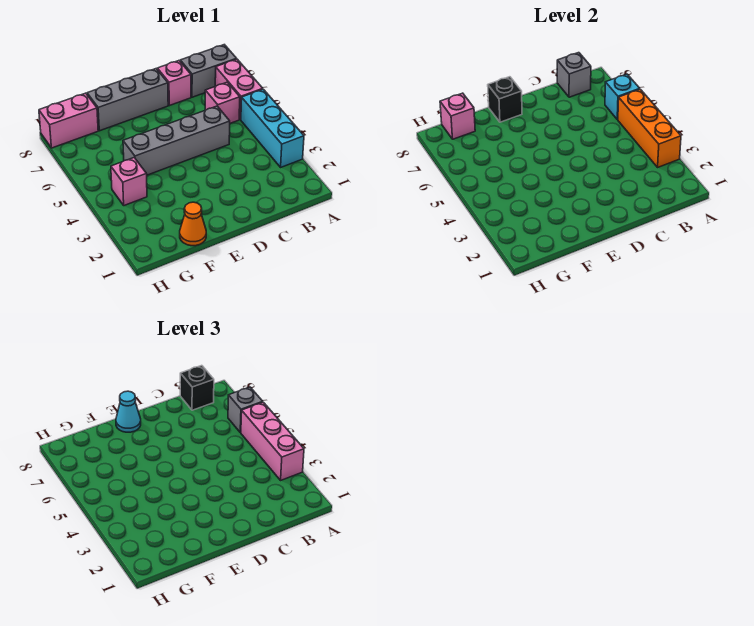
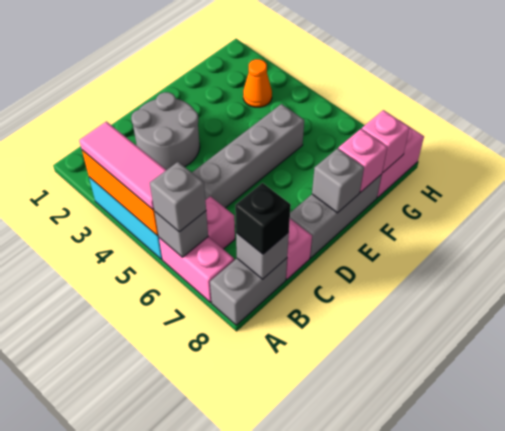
pink 1x3 brick [241,402,304,480] -> pink 1x3 tile [79,121,166,210]
cyan 1x1 brick [605,74,640,120] -> grey 1x1 brick [155,211,208,257]
none -> grey 2x2 round brick [131,92,200,170]
black 1x1 brick [488,77,522,122] -> grey 1x1 brick [312,148,364,213]
cyan 1x1 cone [116,391,141,432] -> none
orange 1x1 cone [180,202,206,246] -> orange 1x1 cone moved to [243,59,272,107]
pink 1x1 brick [111,158,147,206] -> pink 1x1 brick moved to [338,129,387,192]

